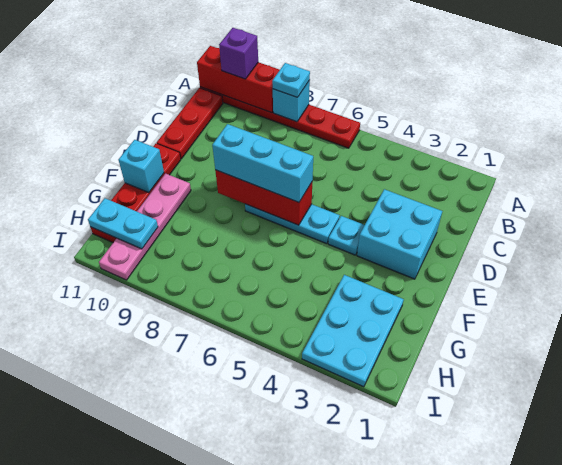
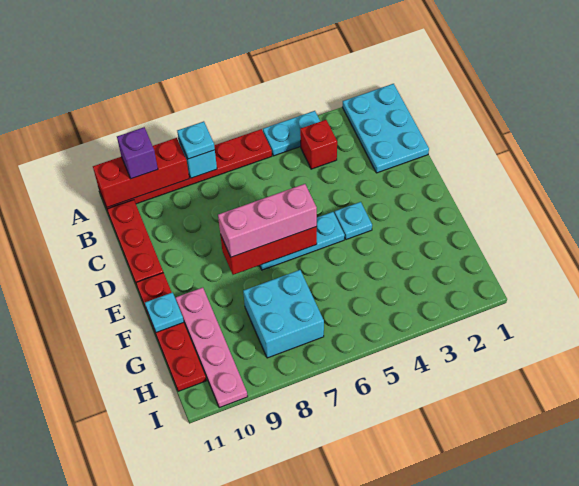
none -> red 1x1 brick [300,120,337,169]
cyan 2x2 brick [357,189,442,279] -> cyan 2x2 brick moved to [243,270,324,358]
cyan 1x3 brick [212,124,313,202] -> pink 1x3 brick [218,184,317,257]
cyan 1x1 brick [119,140,164,193] -> cyan 1x1 plate [145,292,184,332]
cyan 2x3 plate [302,275,404,387] -> cyan 2x3 plate moved to [343,84,429,173]
cyan 1x2 plate [88,198,158,249] -> cyan 1x2 plate moved to [263,111,320,156]

